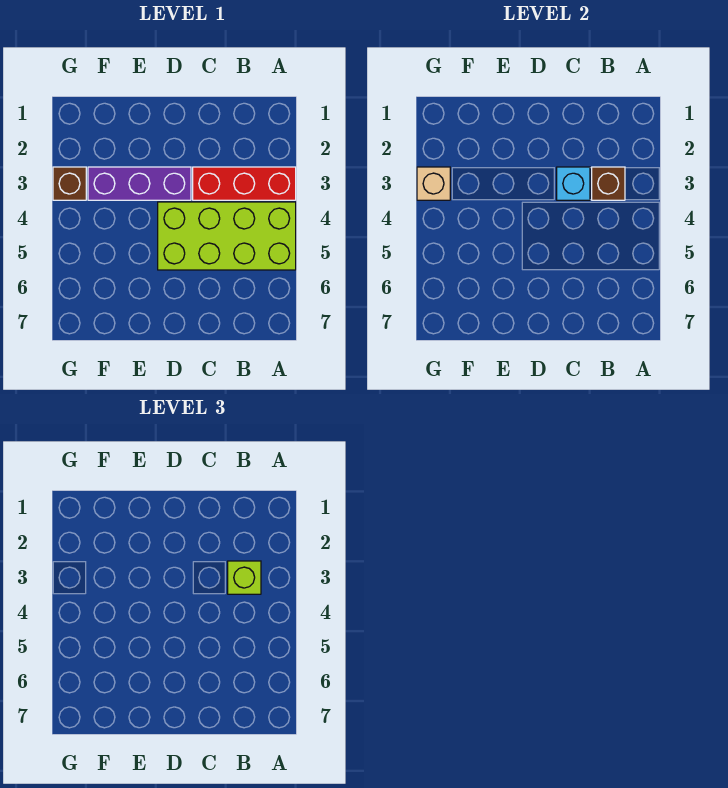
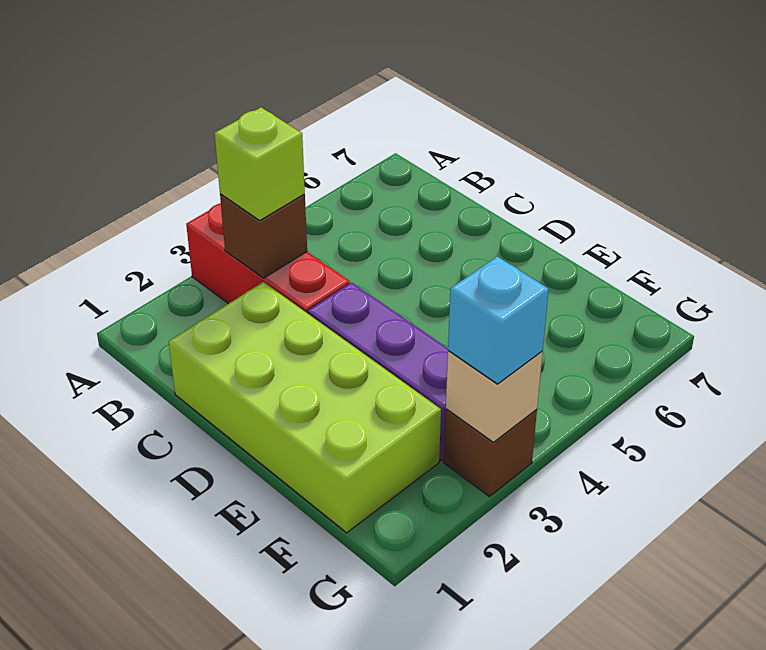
lime 2x4 brick [158,202,296,270] -> lime 2x4 brick moved to [168,282,441,533]
cyan 1x1 brick [557,167,590,200] -> cyan 1x1 brick moved to [448,256,549,384]

